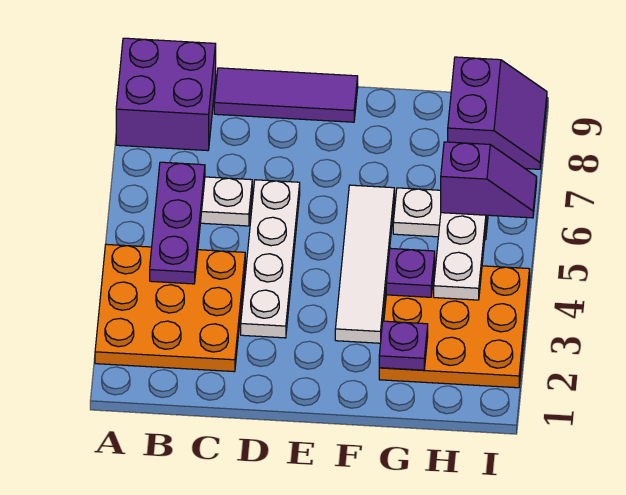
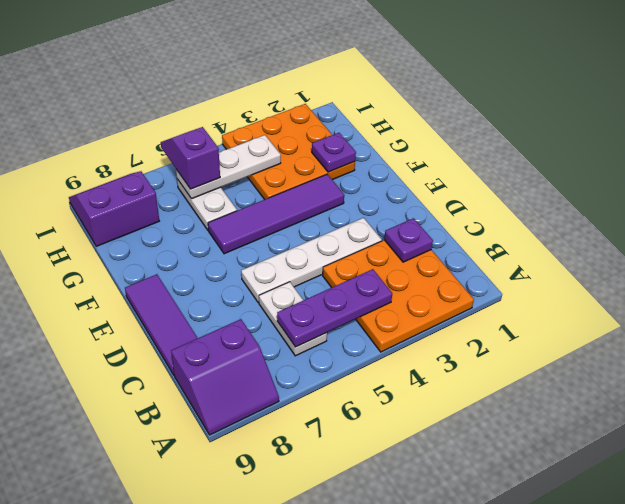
purple 2x2 brick [116,38,216,151] -> purple 2x2 slope [171,319,279,435]
white 1x4 tile [335,185,394,343] -> purple 1x4 tile [208,174,344,254]
purple 1x1 plate [386,248,435,297] -> purple 1x1 plate moved to [384,218,433,262]

